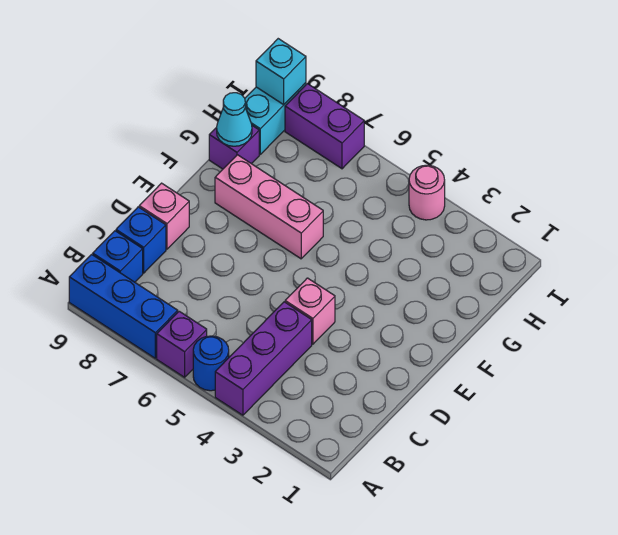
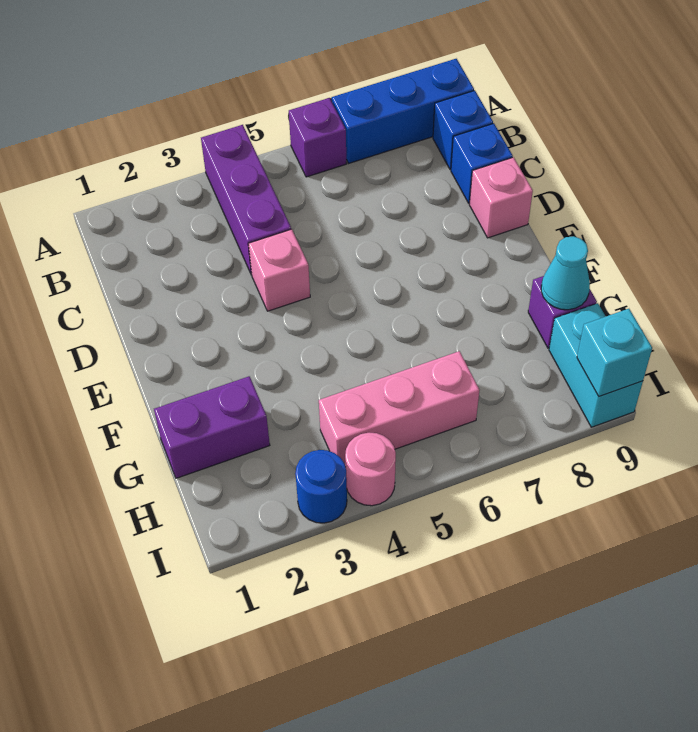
blue 1x1 round brick [193,336,229,391] -> blue 1x1 round brick moved to [295,450,347,523]
pink 1x3 brick [215,155,323,259] -> pink 1x3 brick moved to [319,351,479,467]
purple 1x2 brick [285,84,364,169] -> purple 1x2 brick moved to [154,376,270,478]

